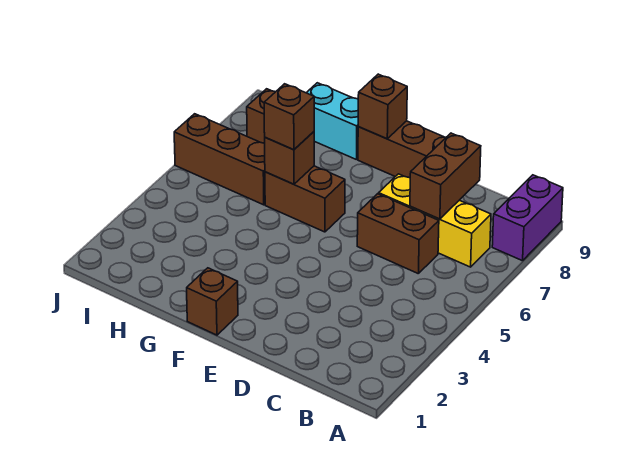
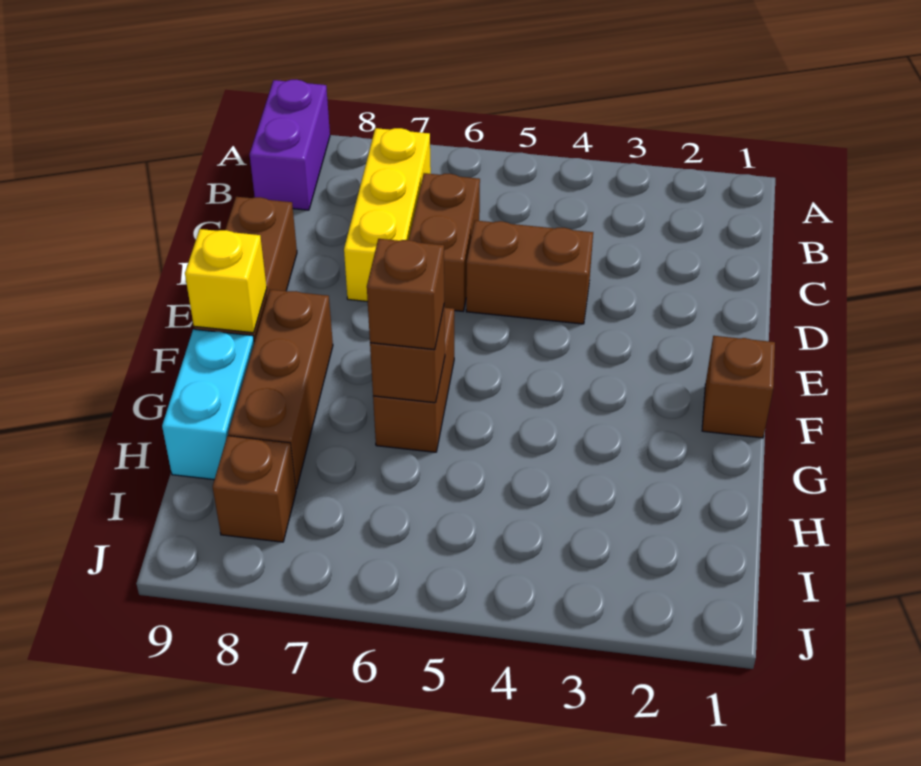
purple 1x2 brick [492,175,563,261] -> purple 1x2 brick turned to [250,80,330,210]
brown 1x2 brick [410,133,481,219] -> brown 1x2 brick moved to [466,220,593,324]
brown 1x1 brick [358,74,407,139] -> yellow 1x1 brick [185,229,267,333]
brown 1x3 brick [174,114,265,205] -> brown 1x3 brick moved to [228,290,333,489]

